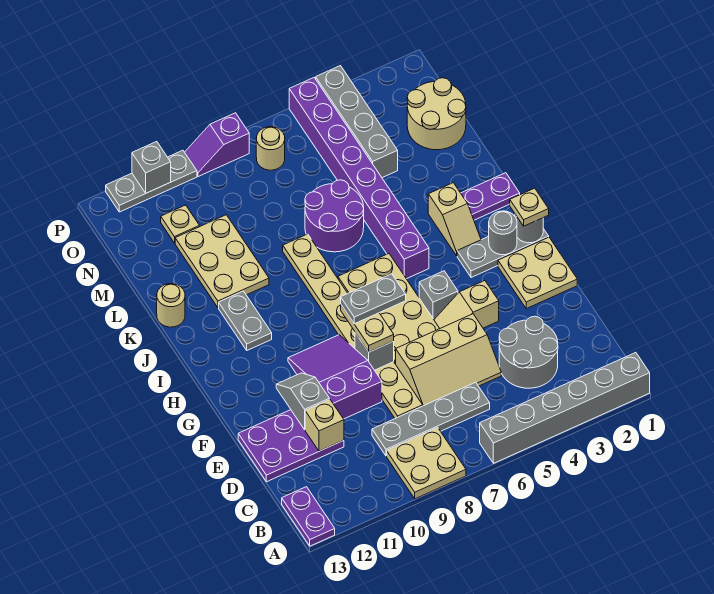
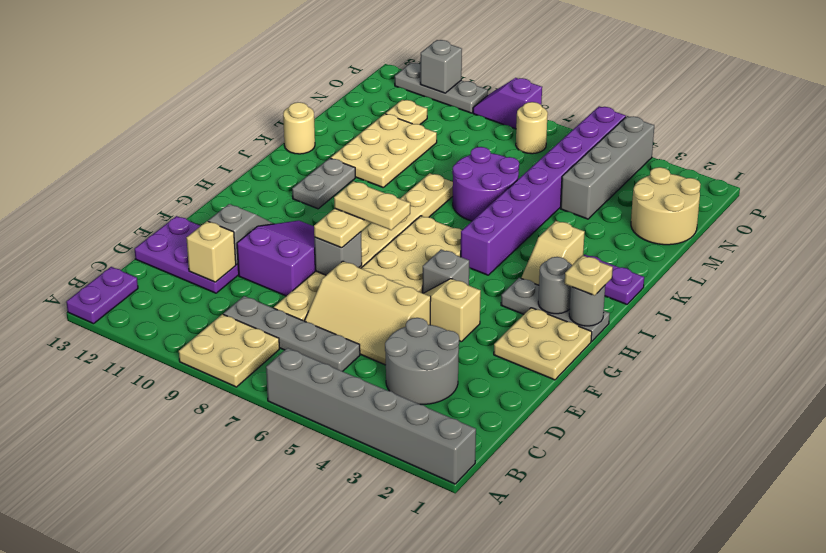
grey 1x2 plate [341,274,406,324] -> tan 1x2 plate [334,181,410,230]

